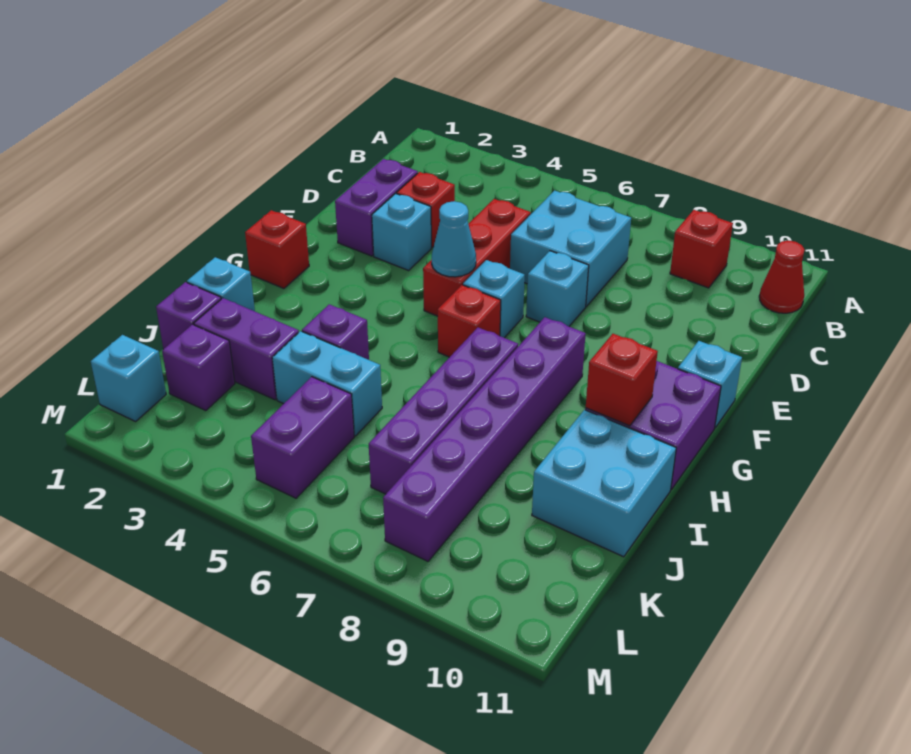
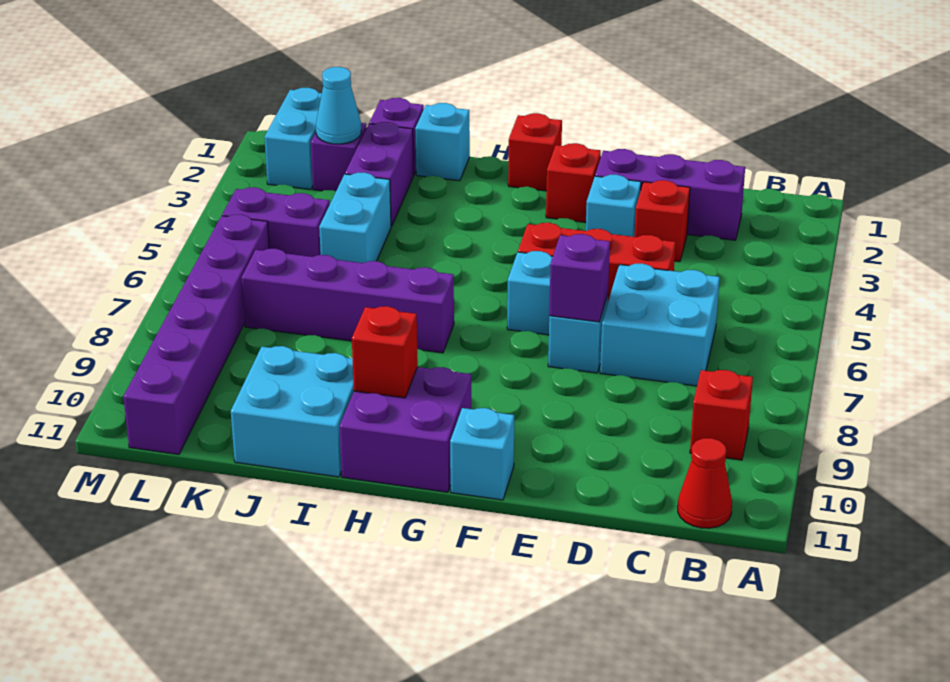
purple 1x2 brick [335,159,418,256] -> purple 1x3 brick [595,149,745,240]
cyan 1x1 cone [432,201,476,277] -> cyan 1x1 cone moved to [316,67,361,144]
red 1x1 brick [438,285,501,357] -> red 1x1 brick moved to [546,143,601,222]
purple 1x6 brick [383,317,586,561] -> purple 1x6 brick turned to [123,214,269,454]
purple 1x1 brick [302,304,369,360] -> purple 1x1 brick moved to [549,234,610,322]
cyan 1x1 brick [91,335,166,421] -> cyan 1x2 brick [265,88,322,190]

